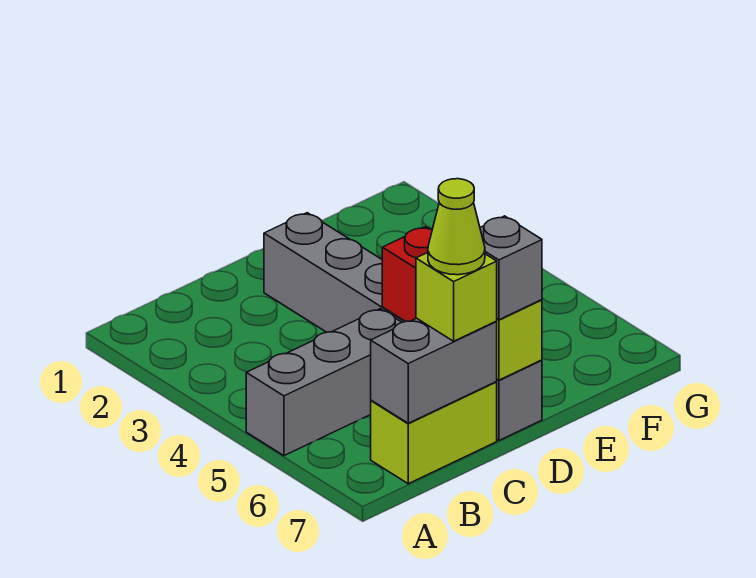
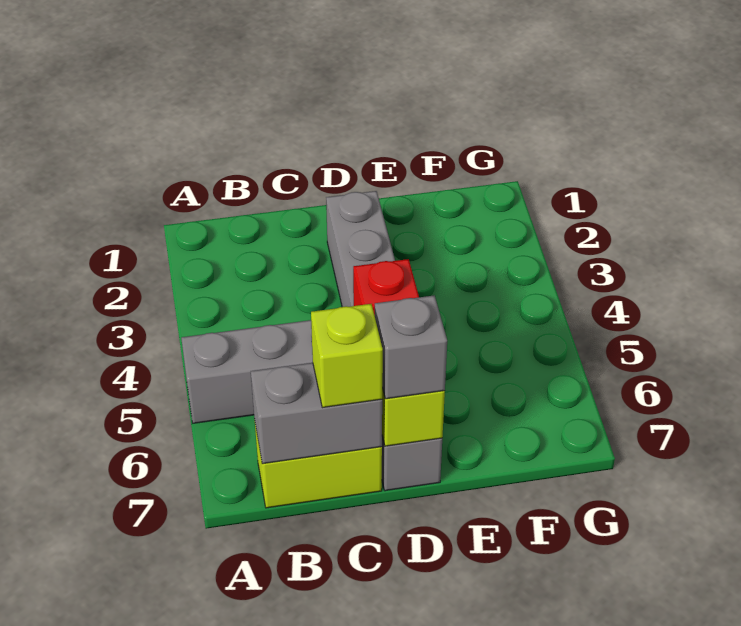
lime 1x1 cone [428,179,485,275] -> none

